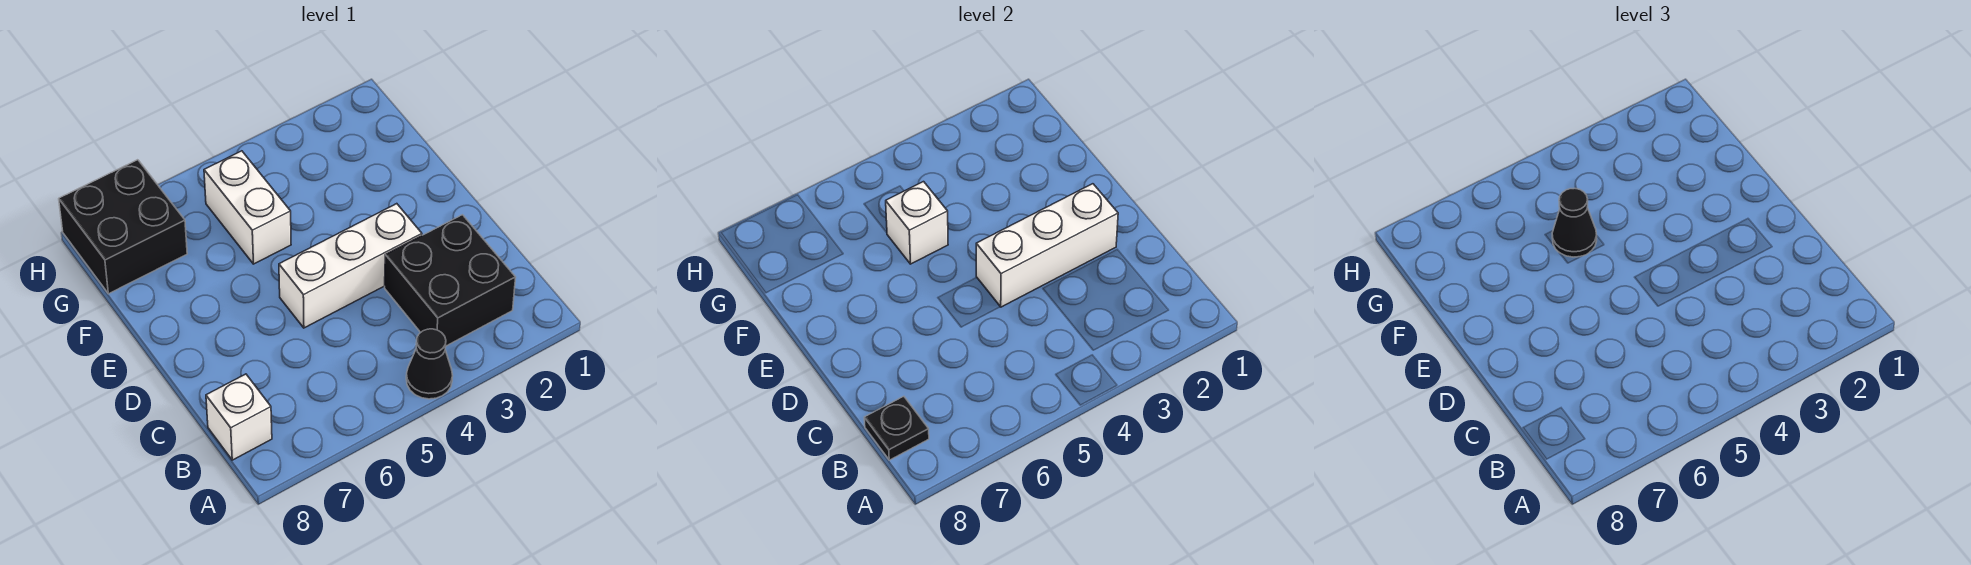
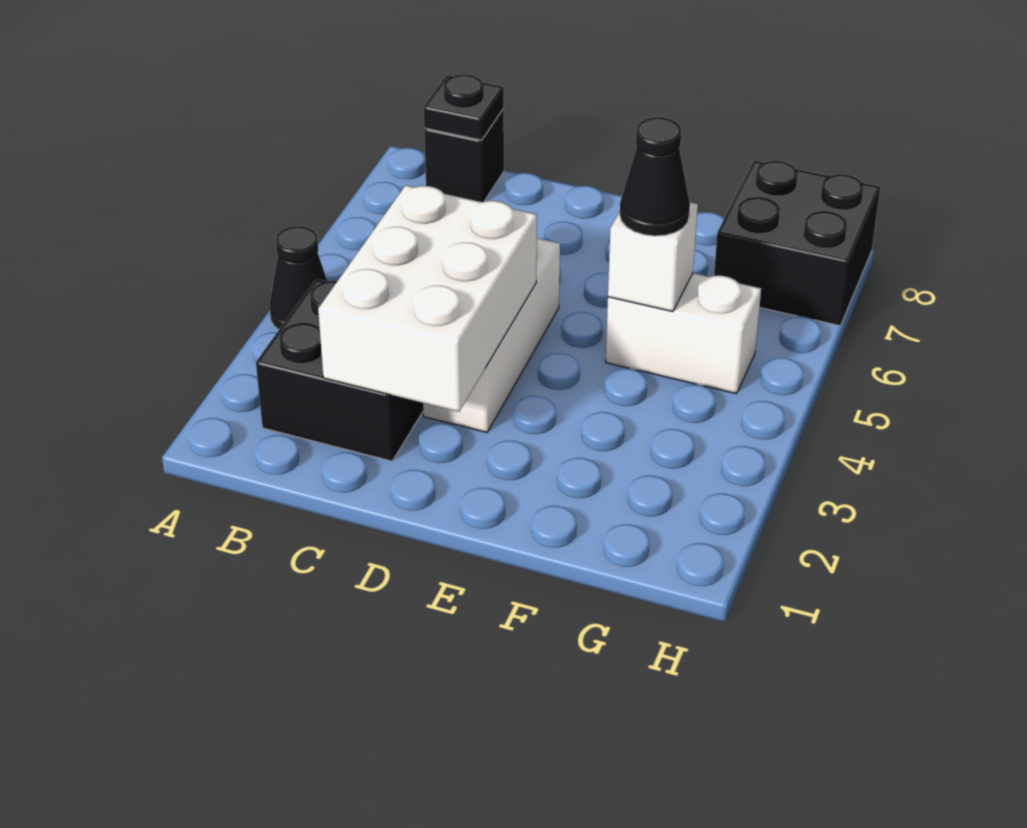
white 1x1 brick [206,374,272,460] -> black 1x1 brick [424,109,504,202]
white 1x3 brick [976,184,1118,307] -> white 2x3 brick [318,185,537,412]

